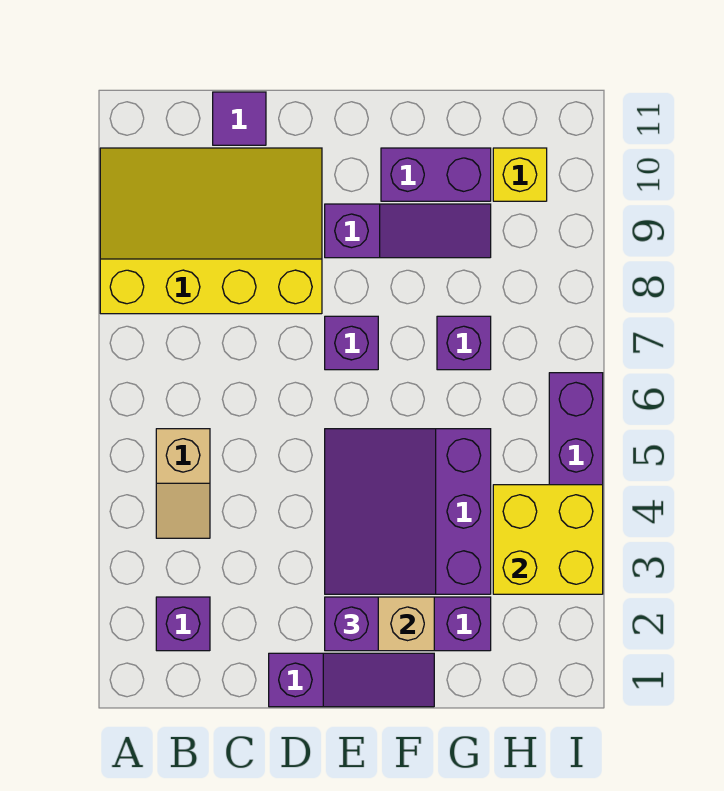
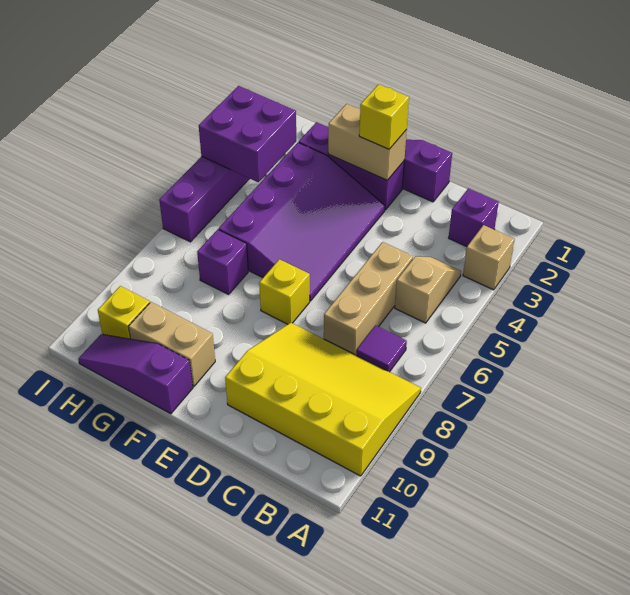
none -> tan 1x1 brick [463,225,515,290]
yellow 3x4 slope [100,148,322,314] -> yellow 3x4 slope turned to [225,323,421,476]
none -> tan 1x3 brick [324,242,413,355]
purple 1x1 tile [213,92,266,145] -> purple 1x1 tile moved to [356,326,407,372]
purple 1x1 brick [325,597,378,651] -> yellow 1x1 brick [359,84,409,149]
purple 3x3 slope [325,429,491,594] -> purple 3x4 slope [219,142,385,301]
purple 1x1 brick [325,316,378,370] -> yellow 1x1 brick [259,259,310,324]
purple 1x3 slope [325,204,491,258] -> purple 1x3 slope moved to [78,334,193,414]
purple 1x2 brick [381,148,491,201] -> tan 1x2 brick [129,302,215,386]
yellow 2x2 brick [493,485,603,594] -> purple 2x2 brick [199,86,296,182]

